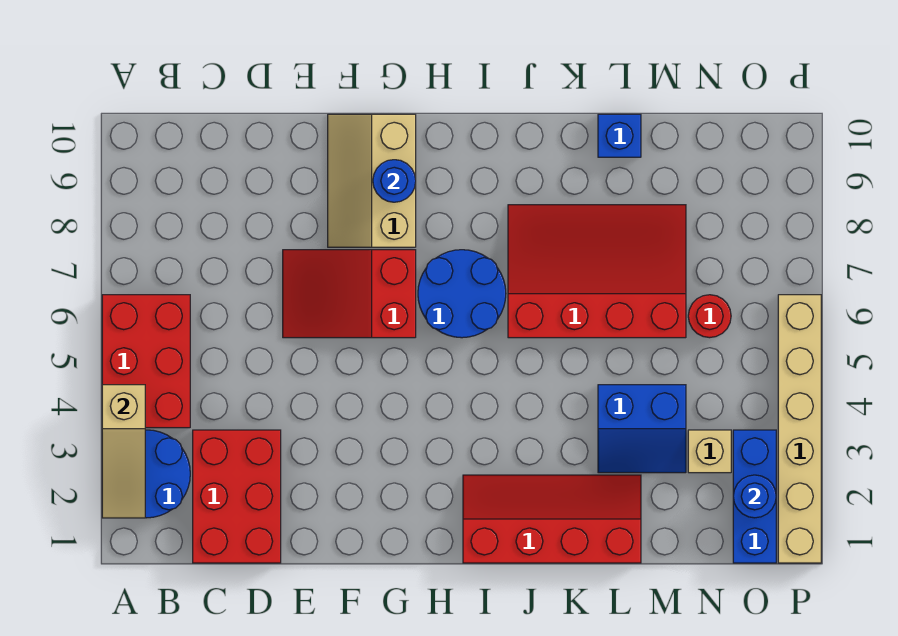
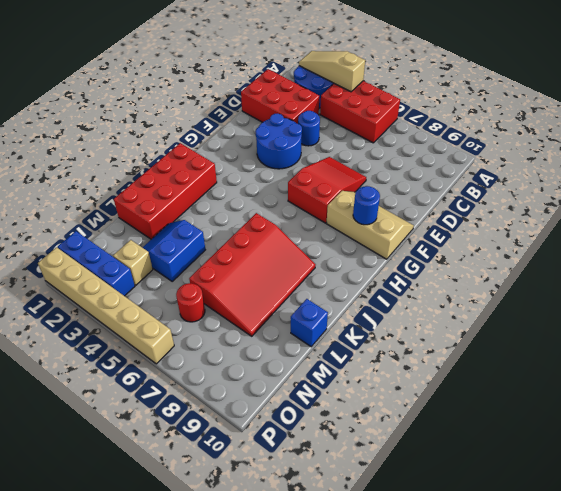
blue 2x2 round brick [418,250,506,338] -> blue 2x2 round brick moved to [255,114,302,169]
red 2x4 slope [463,475,641,563] -> red 2x4 brick [114,143,217,239]
blue 1x1 round brick [733,475,776,518] -> blue 1x1 round brick moved to [298,111,320,146]

